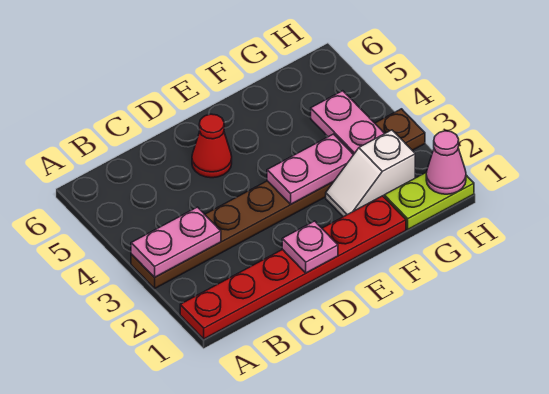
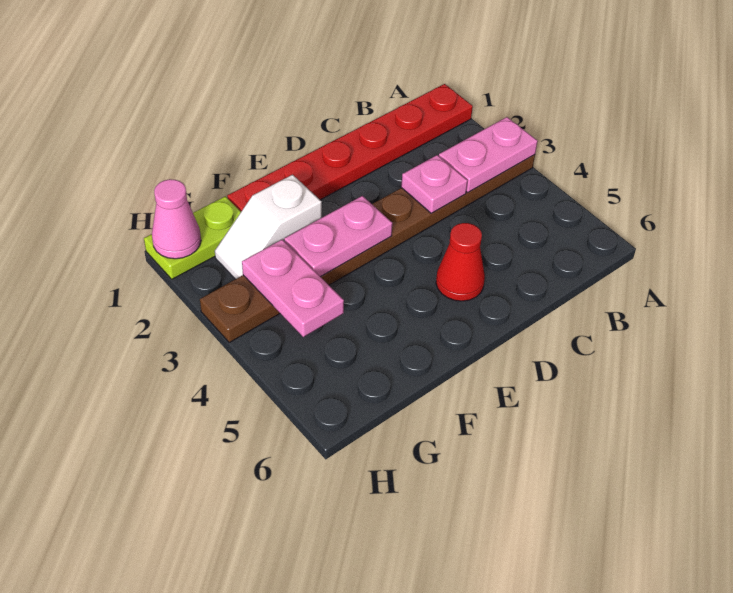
pink 1x1 plate [282,221,338,273] -> pink 1x1 plate moved to [401,155,468,213]
white 1x2 slope [326,130,415,217] -> white 1x2 slope turned to [215,175,322,279]

